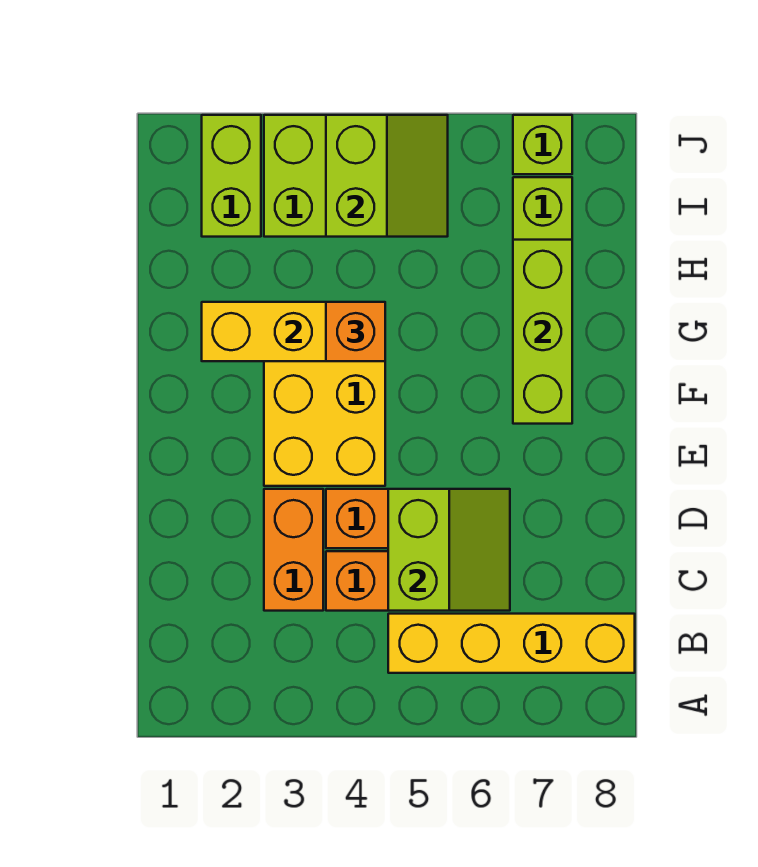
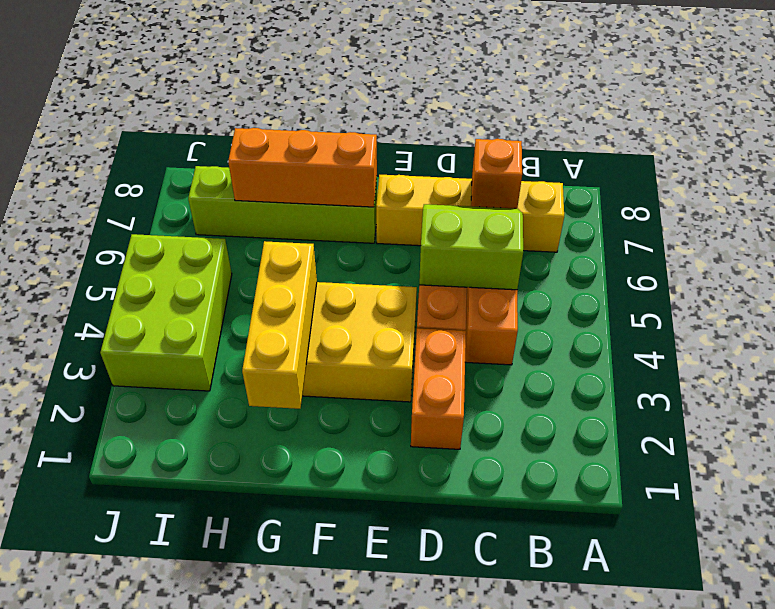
yellow 1x4 brick [388,614,635,673] -> yellow 1x4 brick turned to [376,175,564,252]
orange 1x2 brick [264,489,323,611] -> orange 1x2 brick turned to [411,328,466,449]
lime 1x3 brick [513,240,572,424] -> orange 1x3 brick [228,128,377,207]
orange 1x1 brick [326,302,385,361] -> orange 1x1 brick moved to [471,139,522,209]
lime 1x2 brick [202,115,261,237] -> none
lime 2x2 slope [326,115,448,237] -> none
lime 1x1 brick [513,115,572,174] -> none

